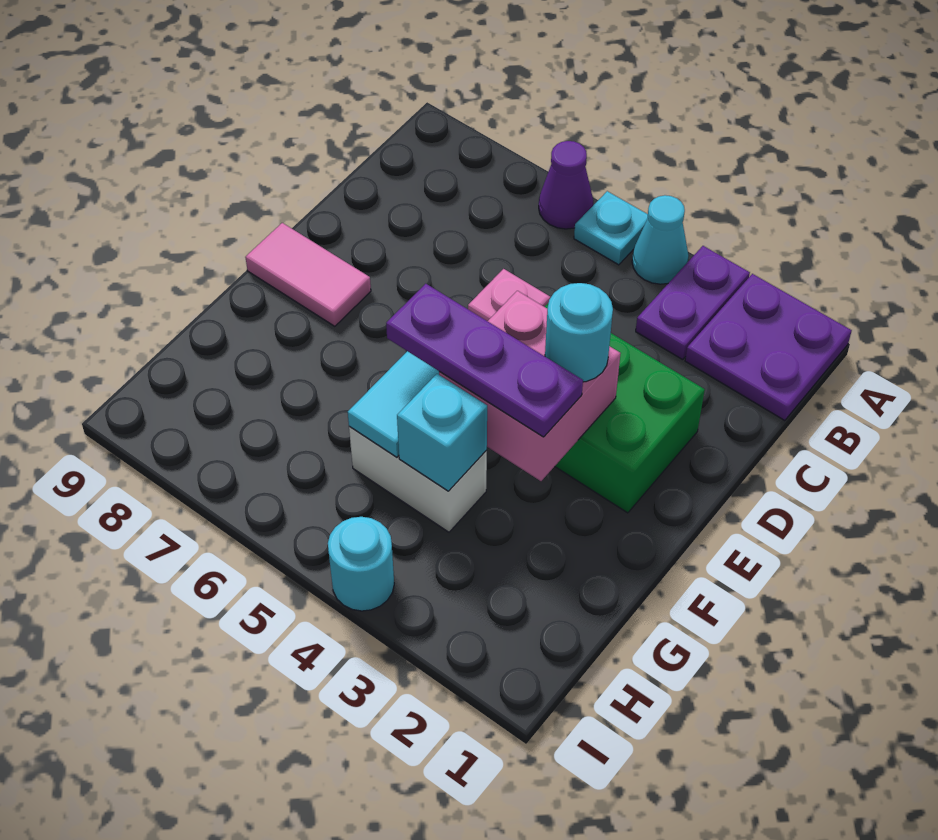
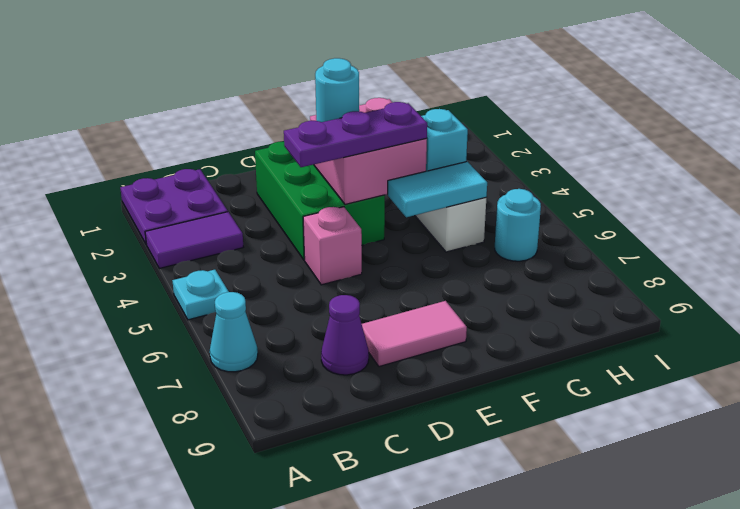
purple 1x2 plate [636,246,750,360] -> purple 1x2 tile [145,212,243,268]
cyan 1x1 cone [632,195,689,284] -> cyan 1x1 cone moved to [210,292,258,372]
purple 1x1 cone [539,141,593,229] -> purple 1x1 cone moved to [321,295,369,375]
pink 1x2 tile [245,223,371,326] -> pink 1x2 tile turned to [362,301,467,367]
purple 1x3 plate [386,284,583,437] -> purple 1x3 plate turned to [284,102,427,167]
cyan 1x1 round brick [328,517,394,611] -> cyan 1x1 round brick moved to [495,189,541,261]

